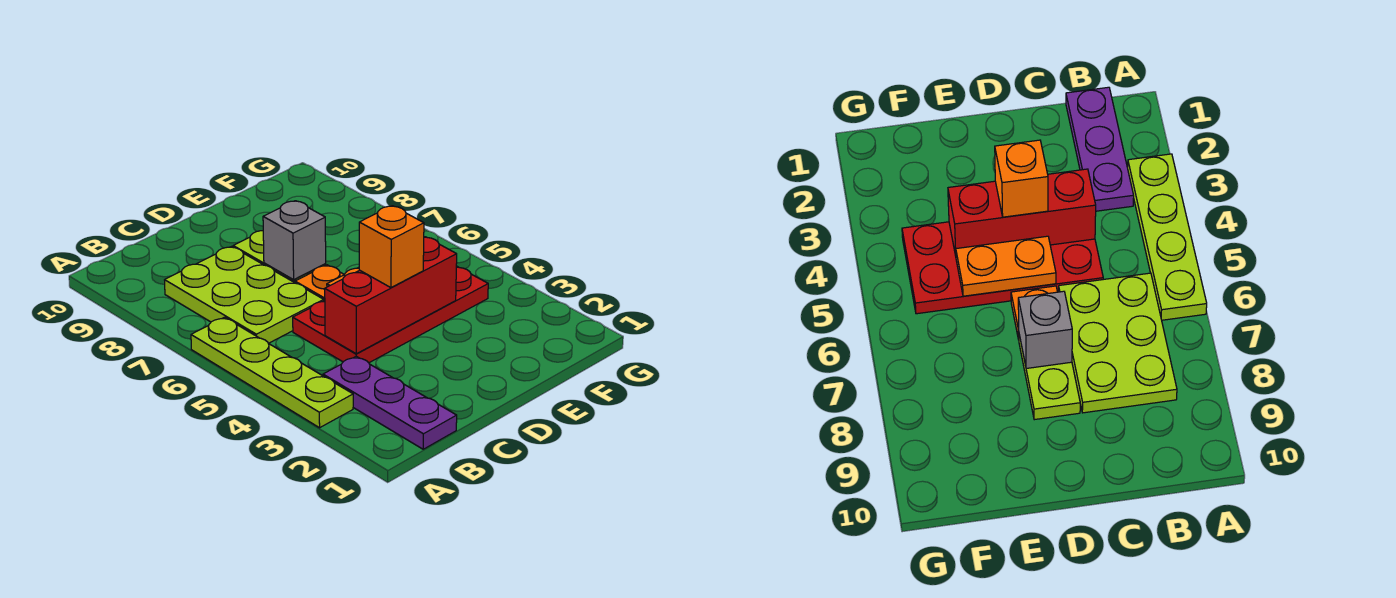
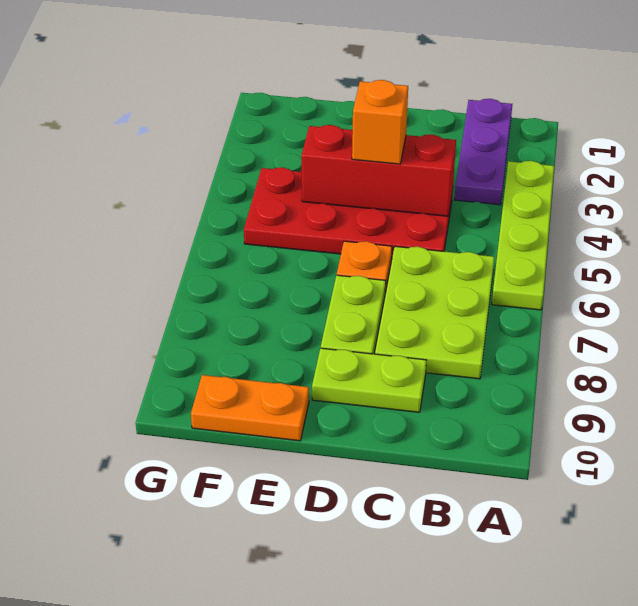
none -> lime 1x2 plate [312,348,426,412]
orange 1x2 plate [956,236,1056,296] -> orange 1x2 plate moved to [191,375,309,441]
grey 1x1 brick [263,201,326,280] -> none

